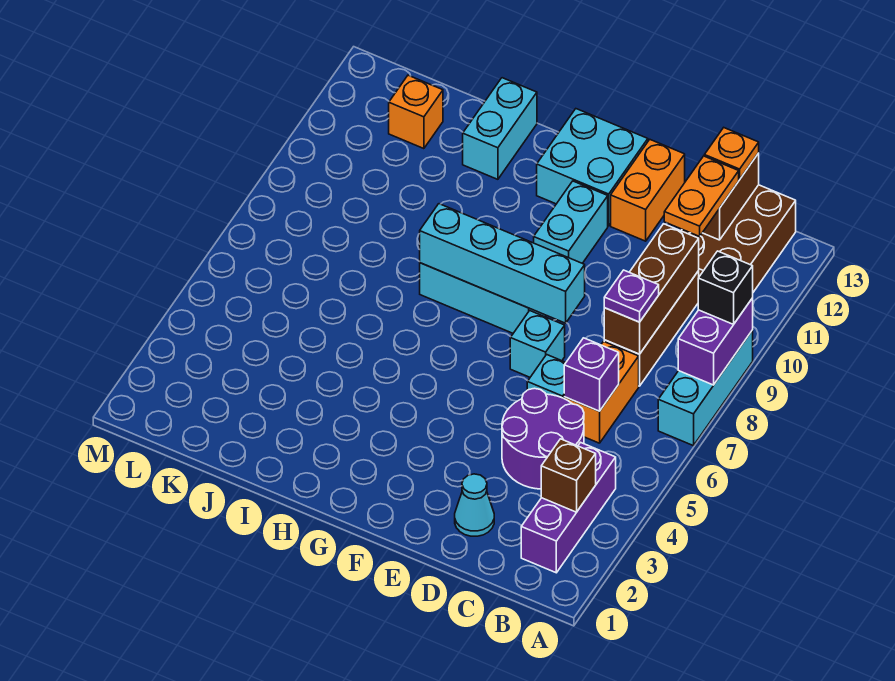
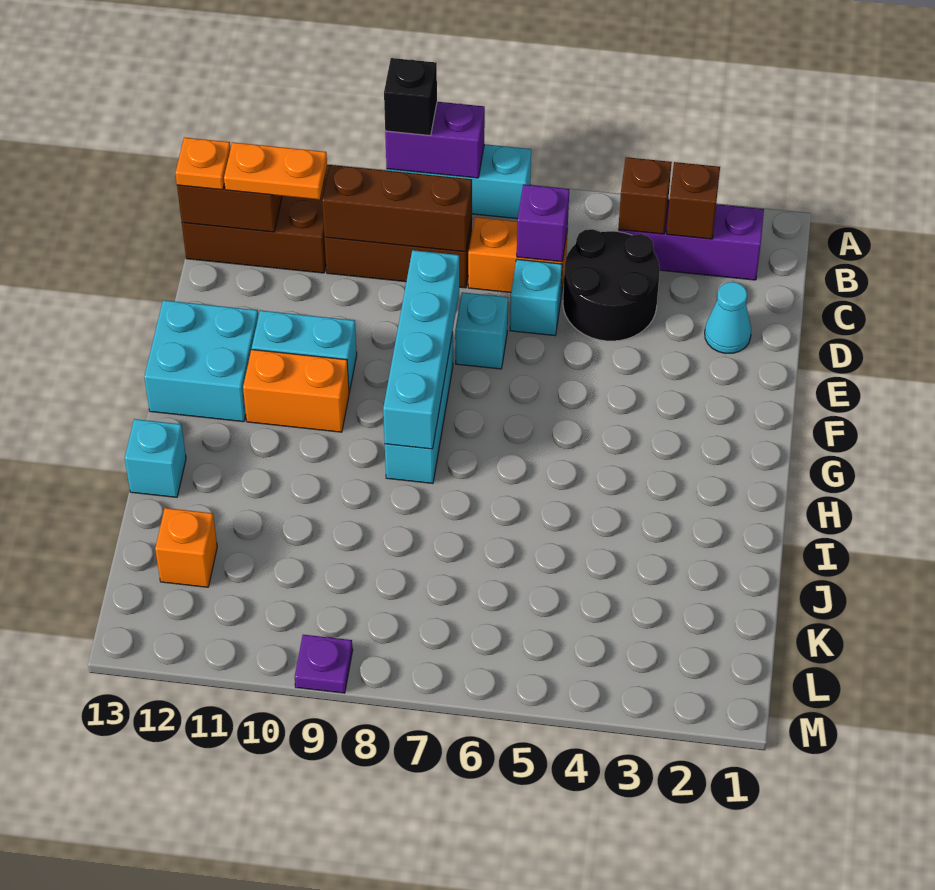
none -> brown 1x1 brick [618,157,672,234]
purple 2x2 round brick [502,388,584,489] -> black 2x2 round brick [563,229,660,341]
purple 1x1 plate [604,270,659,322] -> purple 1x1 plate moved to [295,635,353,693]
orange 1x2 brick [611,140,685,241] -> orange 1x2 brick moved to [243,350,349,432]
cyan 1x2 brick [463,78,537,179] -> cyan 1x1 brick [125,419,186,497]

